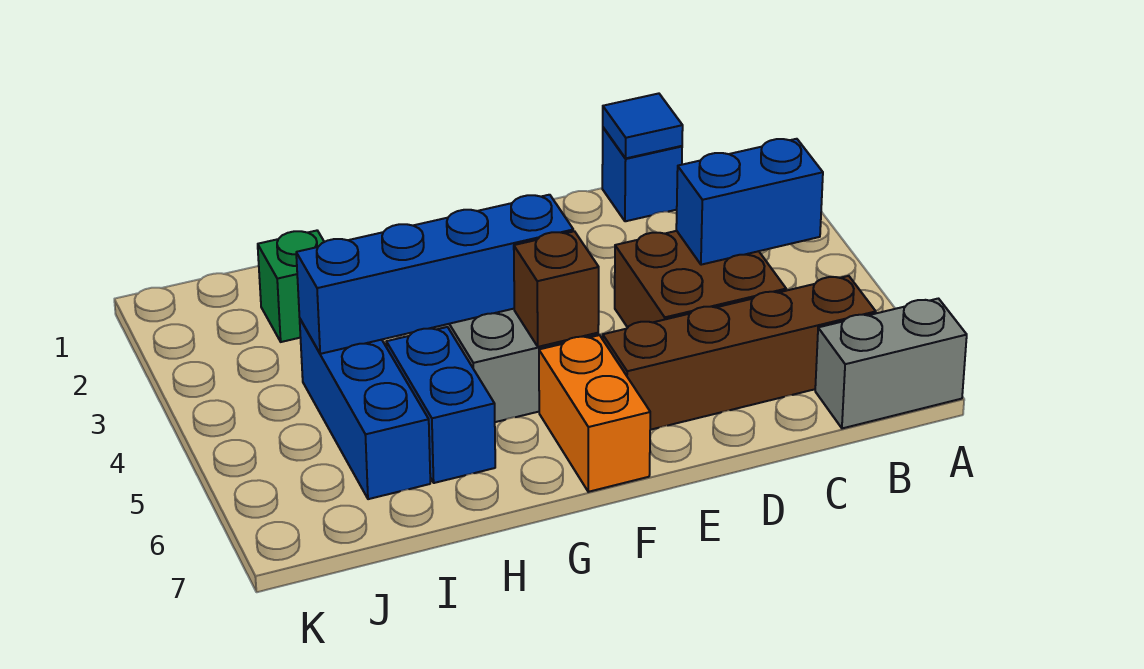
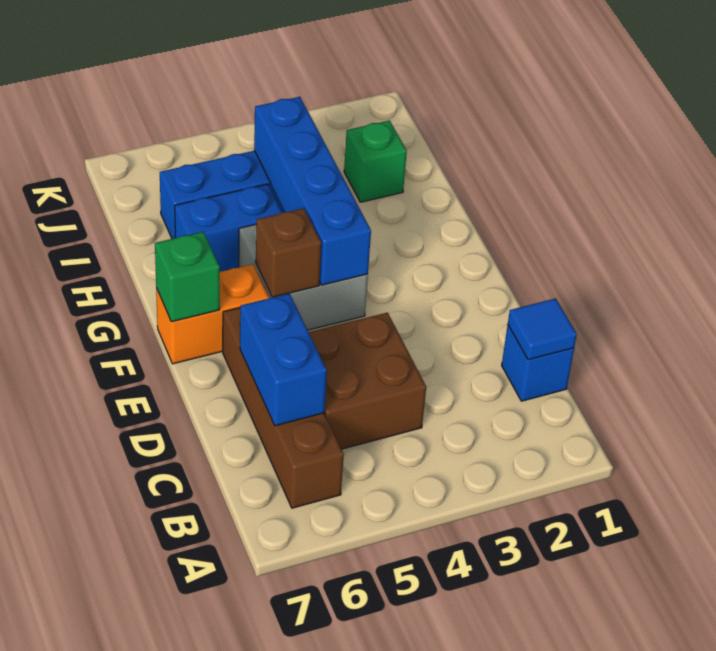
grey 1x2 brick [815,299,967,428] -> none
blue 1x2 brick [676,139,823,265] -> blue 1x2 brick moved to [240,294,327,426]
none -> green 1x1 brick [155,232,220,322]

